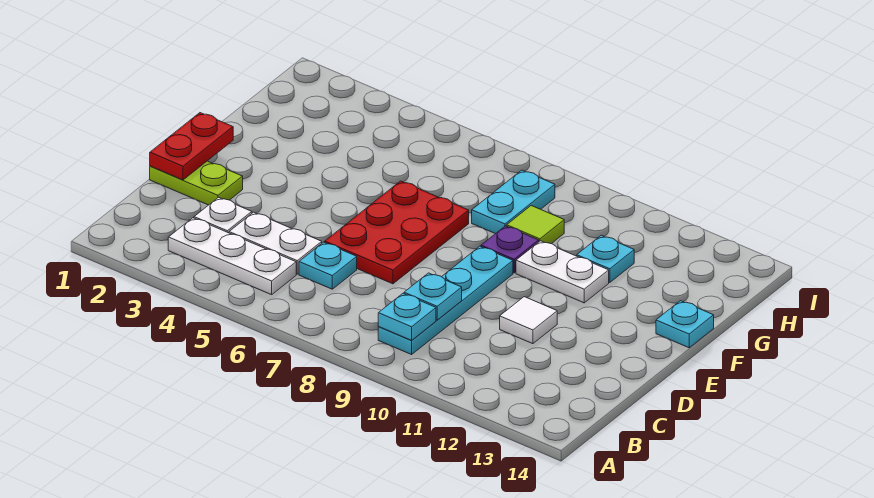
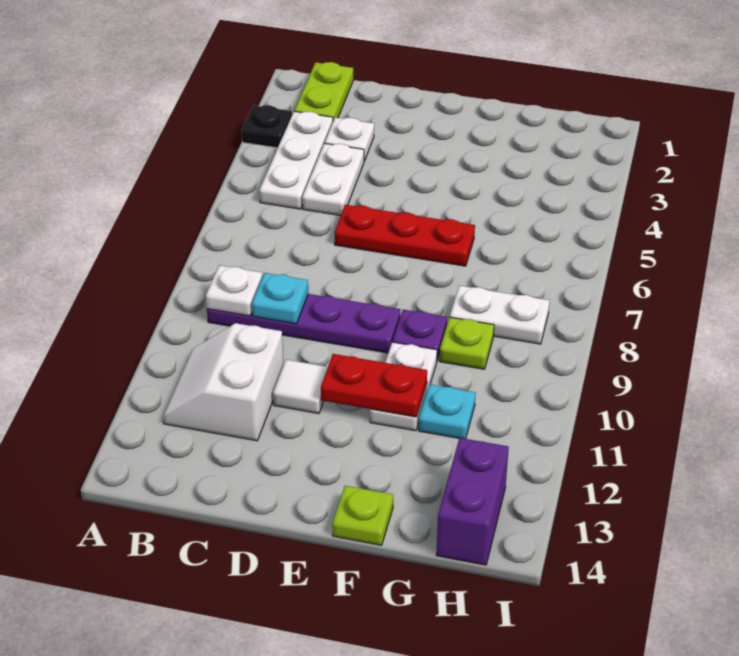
none -> black 1x1 plate [242,105,292,148]
cyan 1x4 plate [378,246,513,354] -> purple 1x4 plate [207,294,401,353]
cyan 1x1 plate [378,294,436,341] -> white 1x1 plate [206,265,262,316]
none -> white 2x2 slope [163,323,283,441]
cyan 1x1 plate [299,242,357,289] -> none
lime 1x2 plate [150,161,243,205] -> lime 1x2 plate moved to [294,62,353,120]
red 1x2 plate [150,113,233,180] -> red 1x2 plate moved to [321,354,427,417]
red 2x3 plate [325,181,469,284] -> red 1x3 plate [335,205,475,266]
cyan 1x1 plate [656,301,714,348] -> lime 1x1 plate [332,486,393,545]
cyan 1x2 plate [472,170,555,234] -> white 1x2 plate [450,286,550,344]
lime 1x1 tile [507,206,564,244] -> lime 1x1 plate [440,317,494,369]
none -> purple 1x2 brick [436,438,509,565]

